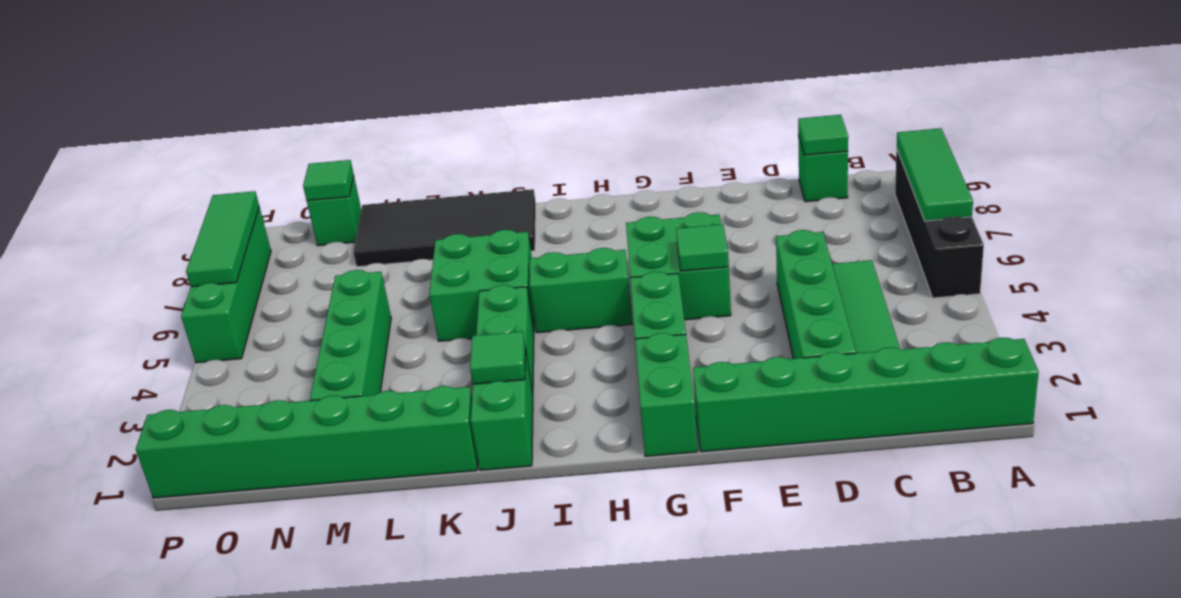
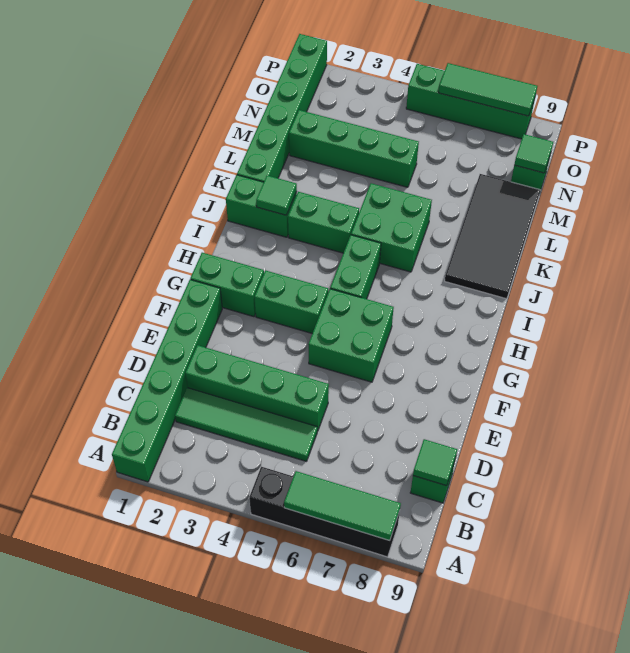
green 1x1 tile [676,224,729,271] -> none

